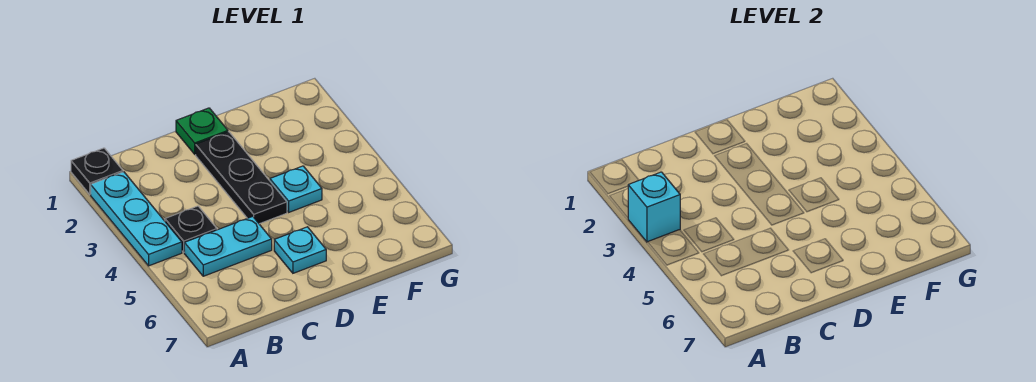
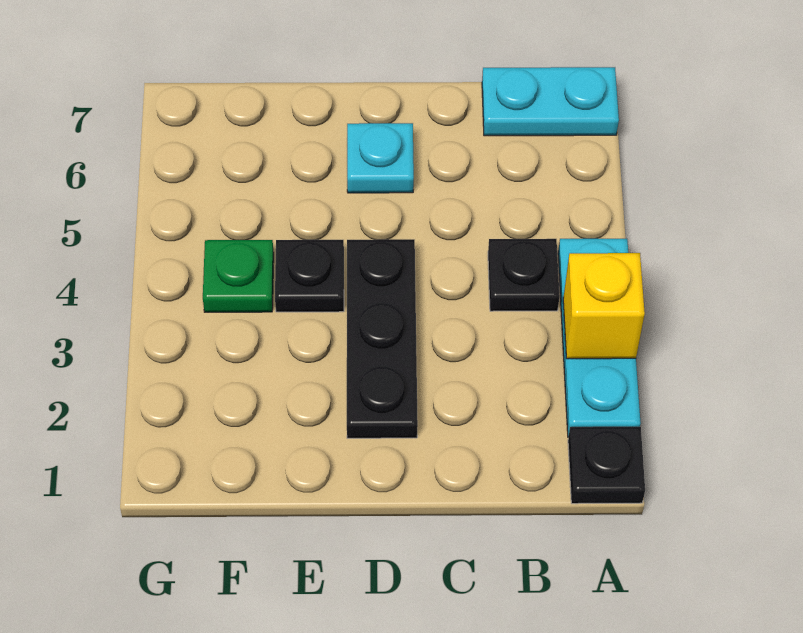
cyan 1x1 brick [628,172,680,242] -> yellow 1x1 brick [563,253,645,359]
cyan 1x2 plate [184,216,272,276] -> cyan 1x2 plate moved to [482,67,619,136]
green 1x1 plate [176,108,228,154] -> green 1x1 plate moved to [203,240,274,312]
cyan 1x1 plate [270,166,322,212] -> black 1x1 plate [275,240,344,312]

